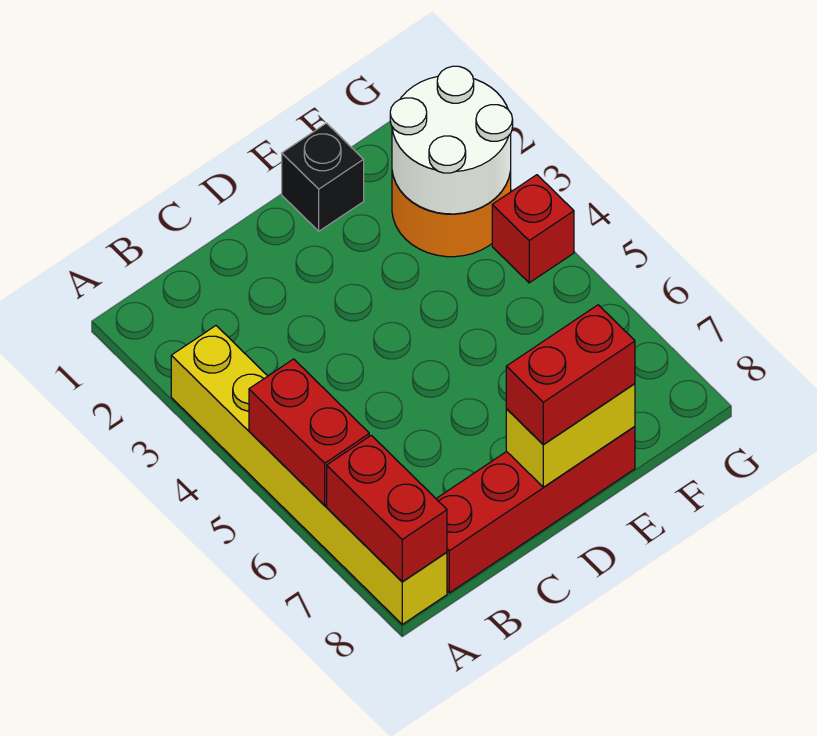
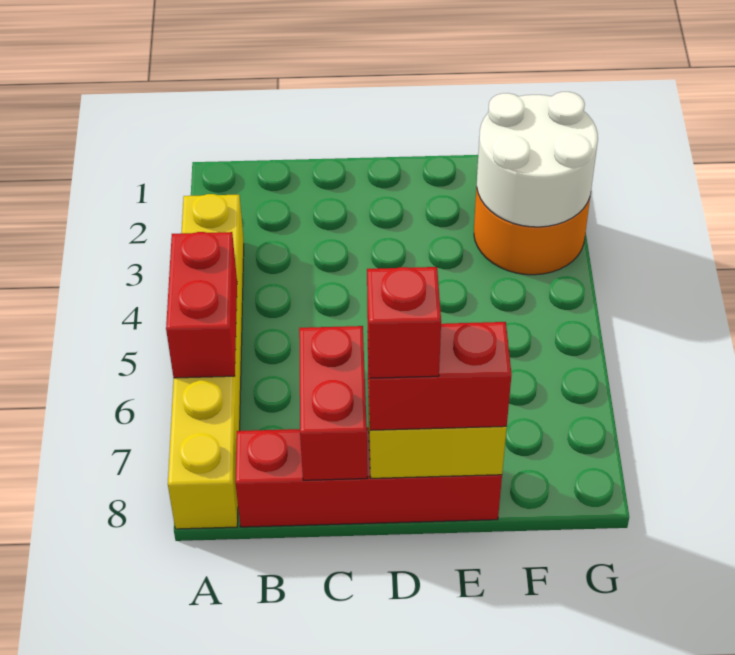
red 1x2 brick [327,435,447,582] -> red 1x2 brick moved to [299,326,367,480]
black 1x1 brick [282,123,364,231] -> none
red 1x1 brick [492,175,574,283] -> red 1x1 brick moved to [367,267,441,378]

